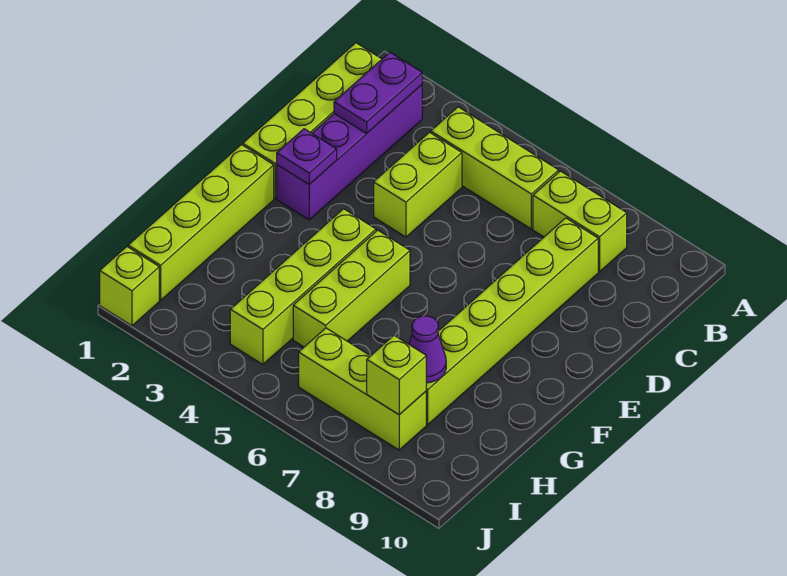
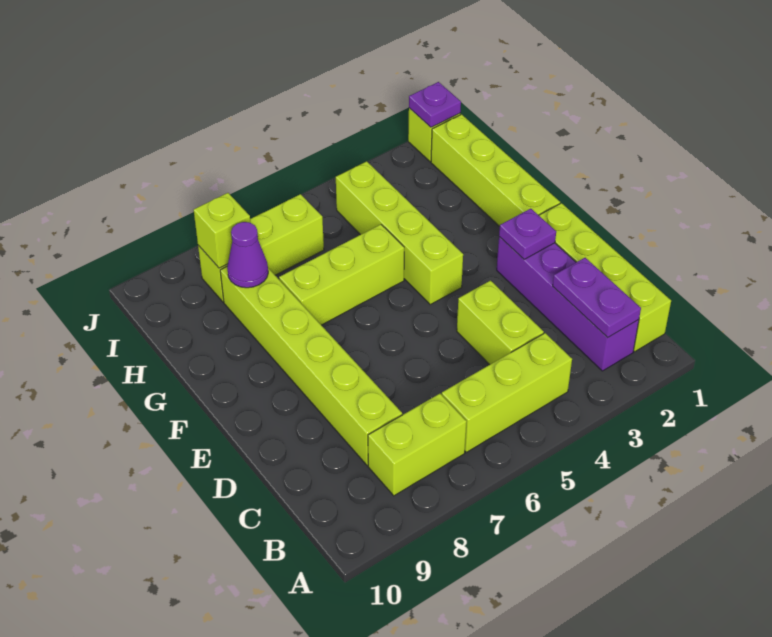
lime 1x3 brick [293,230,410,347] -> lime 1x3 brick turned to [279,224,404,325]
none -> purple 1x1 plate [409,82,461,127]

